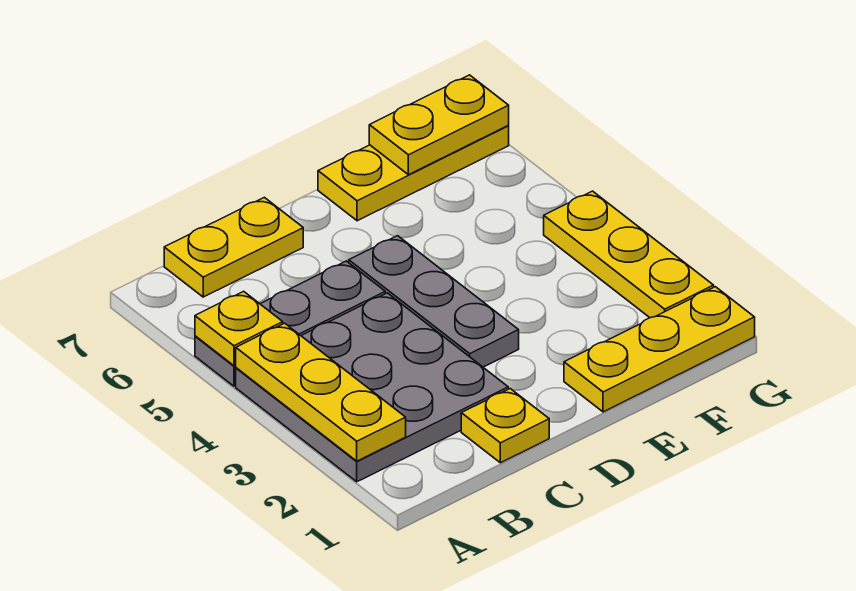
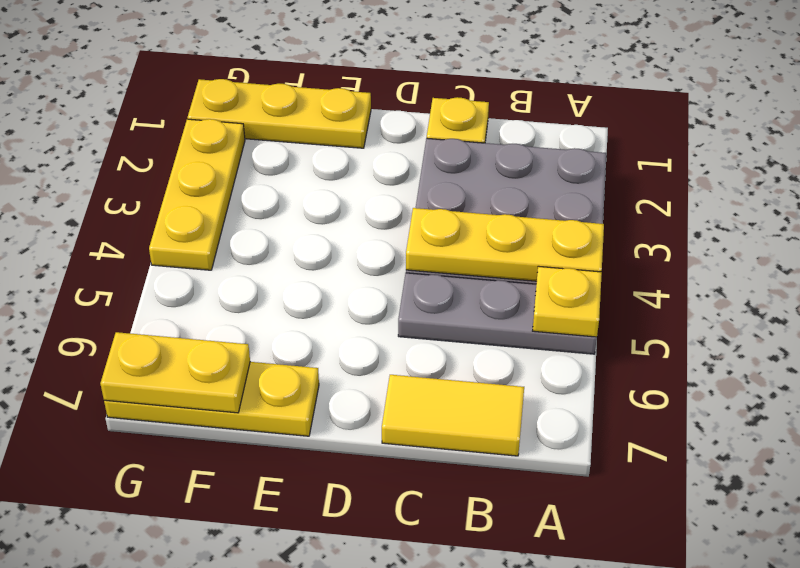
yellow 1x3 plate [236,323,406,461] -> yellow 1x3 plate turned to [406,208,604,281]
yellow 1x2 plate [164,197,303,297] -> yellow 1x2 tile [382,375,524,456]
grey 1x3 plate [349,236,519,367] -> none

